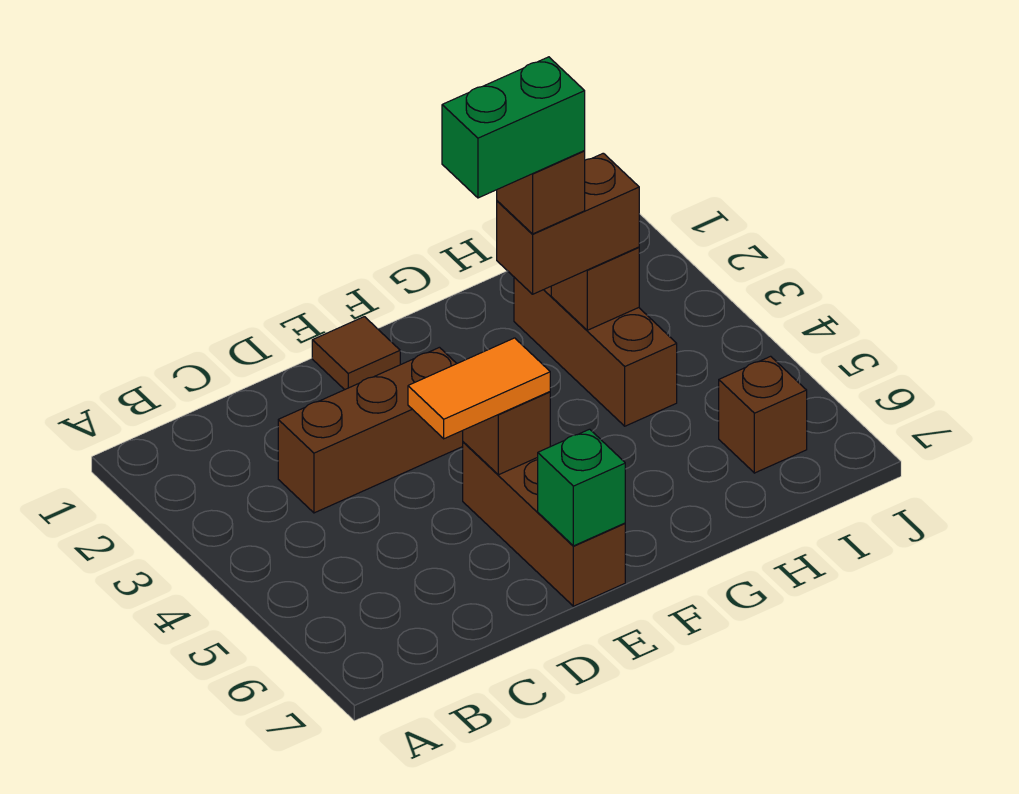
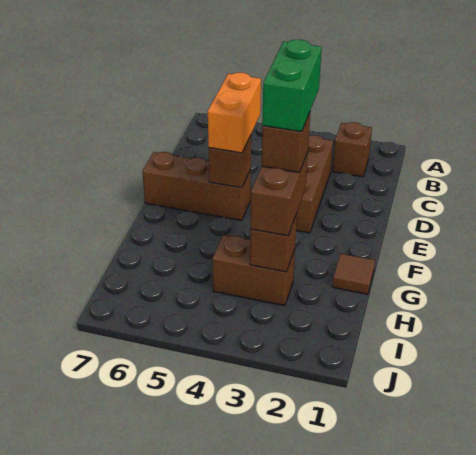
orange 1x2 tile [408,338,550,439] -> orange 1x2 brick [208,73,261,153]
brown 1x1 tile [312,317,400,390] -> brown 1x1 tile moved to [332,254,375,294]
green 1x1 brick [538,429,625,546] -> none
brown 1x3 brick [514,277,677,426] -> brown 1x2 brick [212,235,295,306]
brown 1x1 brick [719,356,807,473] -> brown 1x1 brick moved to [333,122,372,177]

